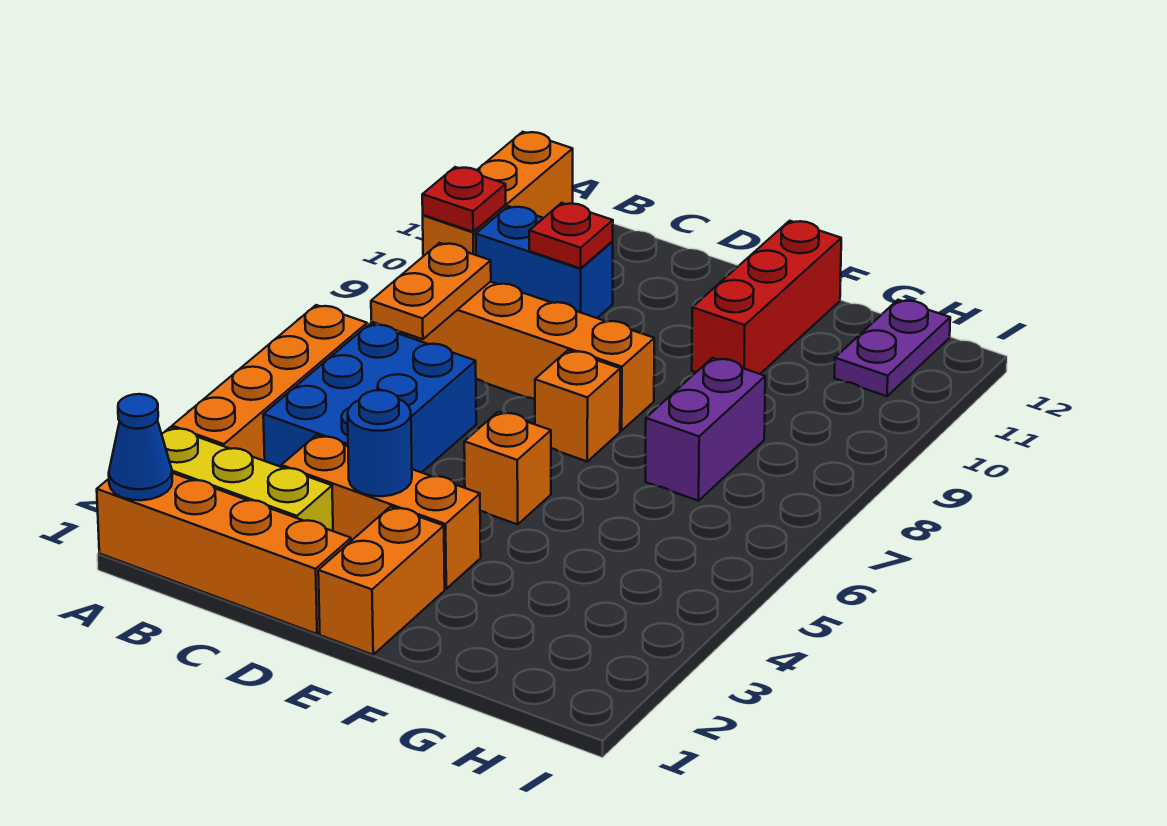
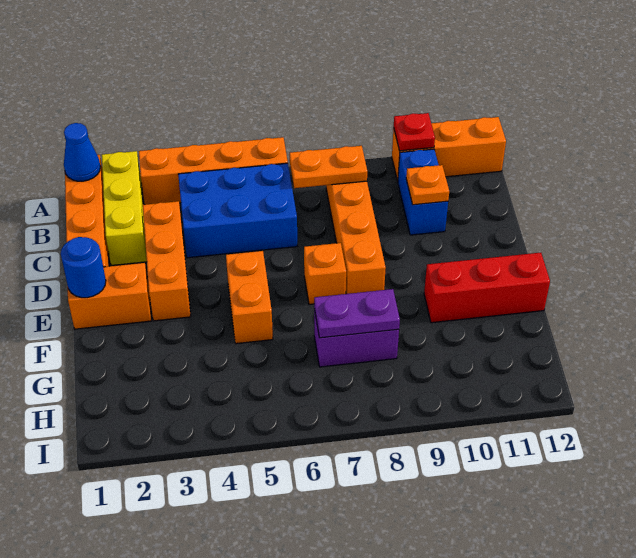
red 1x1 plate [529,203,613,268] -> orange 1x1 plate [406,165,449,205]
blue 1x1 round brick [348,390,412,496] -> blue 1x1 round brick moved to [61,237,106,298]
orange 1x1 brick [464,412,551,524] -> orange 1x2 brick [226,251,273,344]
purple 1x2 plate [834,300,950,396] -> purple 1x2 plate moved to [314,289,400,338]

